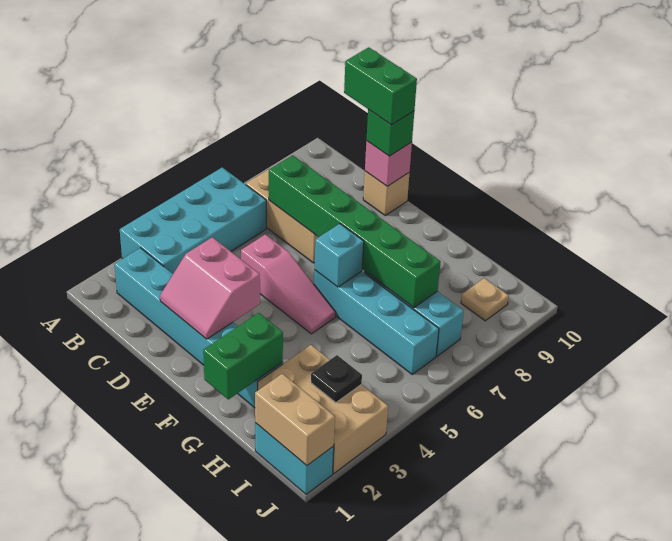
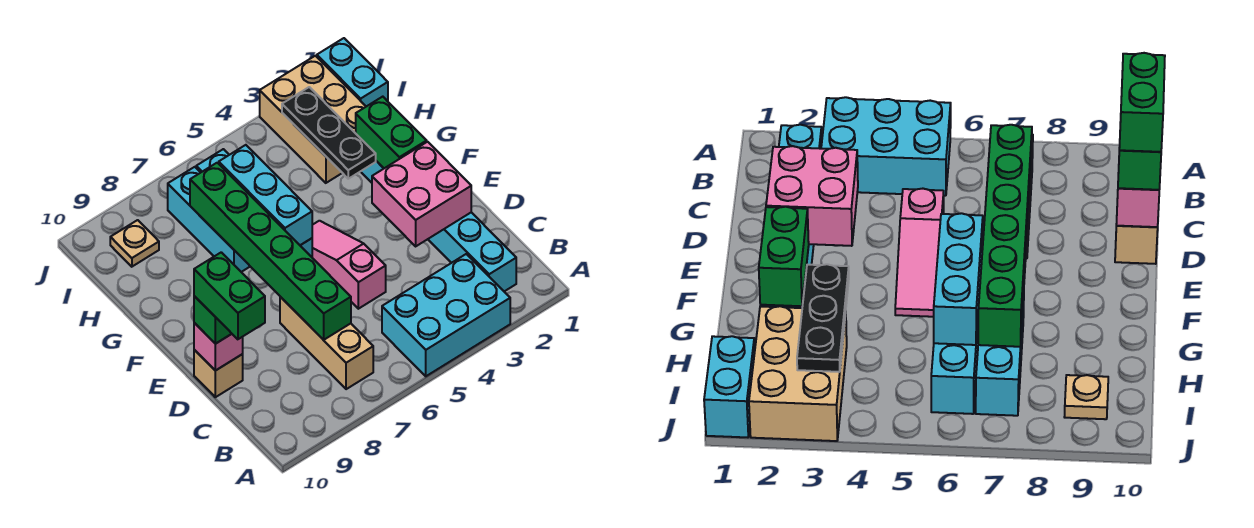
cyan 2x4 brick [120,167,266,274] -> cyan 2x3 brick [382,254,510,376]
pink 2x2 slope [160,237,260,339] -> pink 2x2 brick [372,142,471,246]
cyan 1x1 brick [315,224,364,287] -> cyan 1x3 brick [219,145,312,245]
green 1x2 brick [203,313,283,399] -> green 1x2 brick turned to [356,97,427,168]
tan 1x2 brick [255,374,335,465] -> none
black 1x1 plate [311,355,362,403] -> black 1x3 plate [282,87,376,179]

